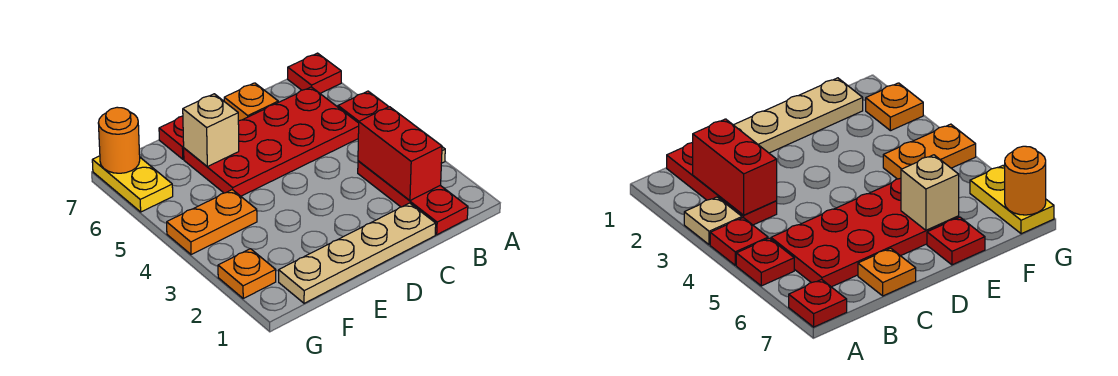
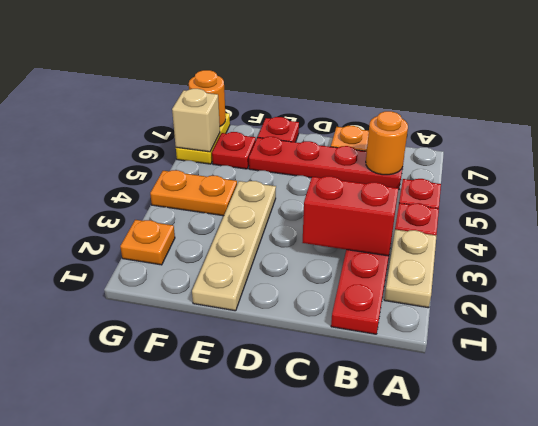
tan 1x1 plate [684,197,742,245] -> tan 1x2 plate [384,230,437,308]
red 1x1 plate [288,53,341,93] -> red 1x1 plate moved to [212,132,256,169]
red 1x2 brick [358,107,442,201] -> red 1x2 brick turned to [302,176,398,256]
red 2x4 plate [184,87,359,196] -> red 1x4 plate [249,137,403,190]
none -> orange 1x1 round brick [366,111,408,175]
tan 1x4 plate [279,203,436,303] -> tan 1x4 plate turned to [192,181,276,311]
tan 1x1 brick [183,94,239,167] -> tan 1x1 brick moved to [172,89,220,152]

